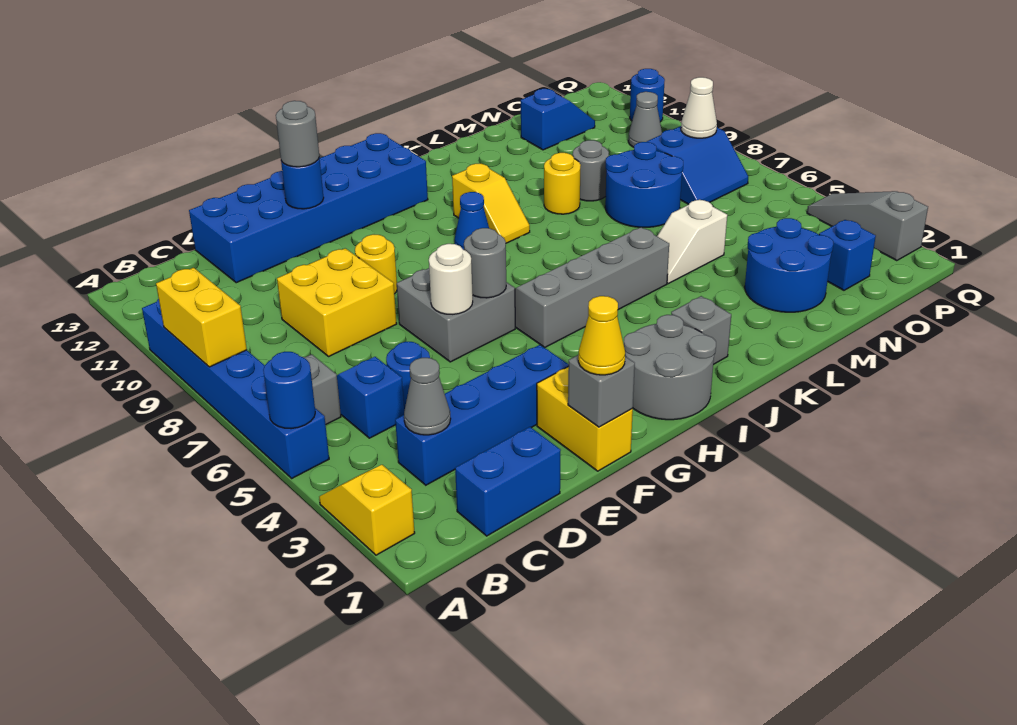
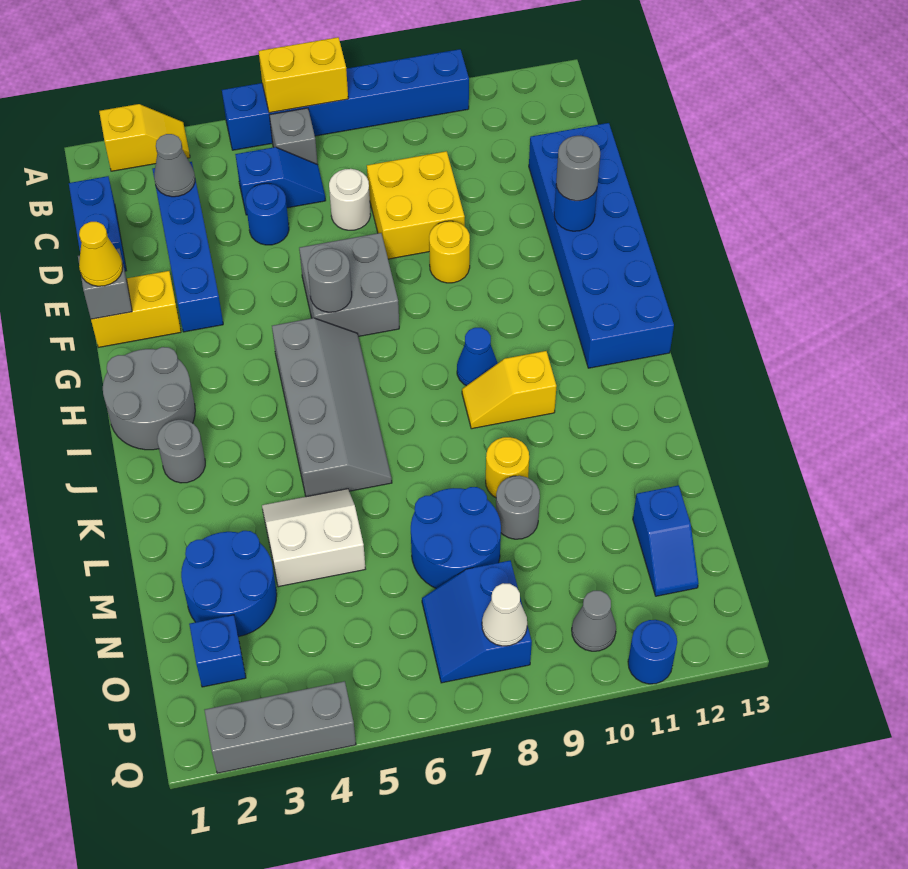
blue 1x1 round brick [263,352,315,429] -> none
yellow 1x2 brick [156,268,247,367] -> yellow 1x2 brick moved to [259,37,348,113]
white 1x1 round brick [429,244,473,314] -> white 1x1 round brick moved to [329,169,371,230]
grey 1x1 brick [671,296,731,365] -> grey 1x1 round brick [157,420,205,483]
white 1x2 slope [657,199,727,284] -> white 2x2 slope [262,489,365,587]
grey 1x3 slope [807,191,928,261] -> grey 1x3 brick [205,681,356,773]

